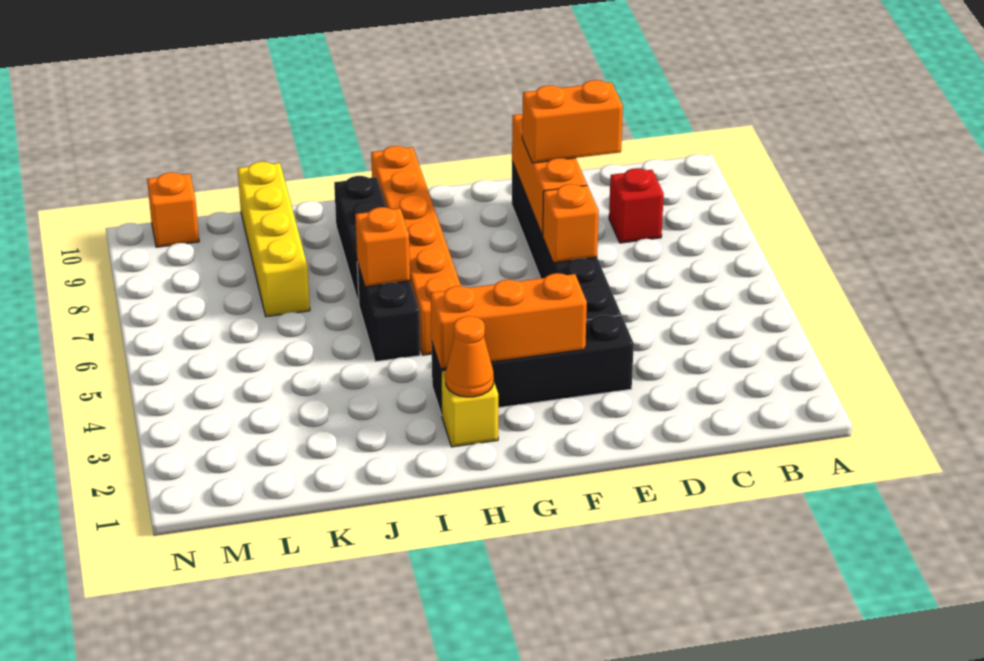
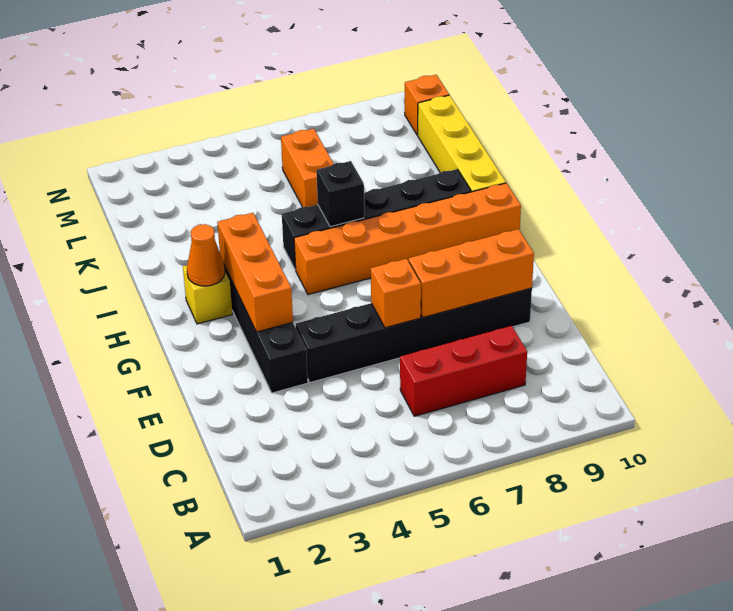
red 1x1 brick [609,168,664,243] -> red 1x3 brick [400,326,527,416]
orange 1x2 brick [522,80,623,163] -> orange 1x2 brick moved to [281,129,334,207]
orange 1x1 brick [355,207,410,287] -> black 1x1 brick [316,161,364,227]
yellow 1x4 brick [238,162,310,317] -> yellow 1x4 brick turned to [418,95,506,192]

